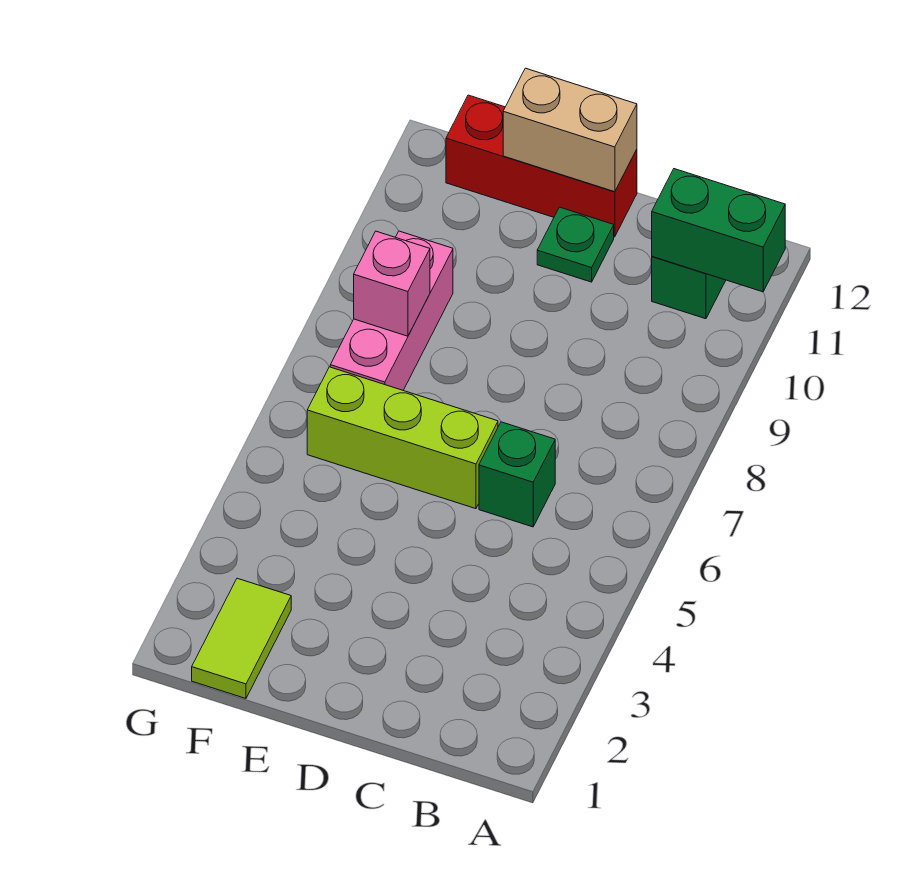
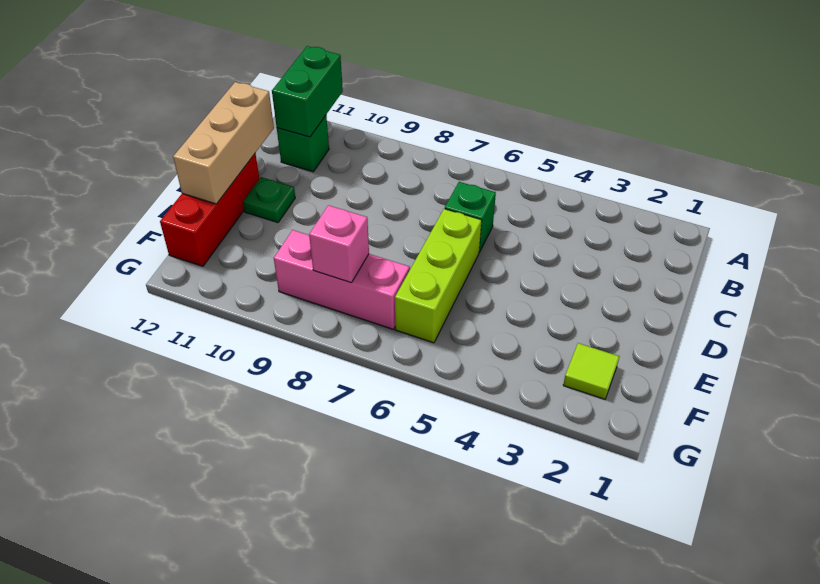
tan 1x2 brick [503,68,637,192] -> tan 1x3 brick [173,82,274,204]
lime 1x2 tile [192,578,291,698] -> lime 1x1 tile [563,343,620,399]

